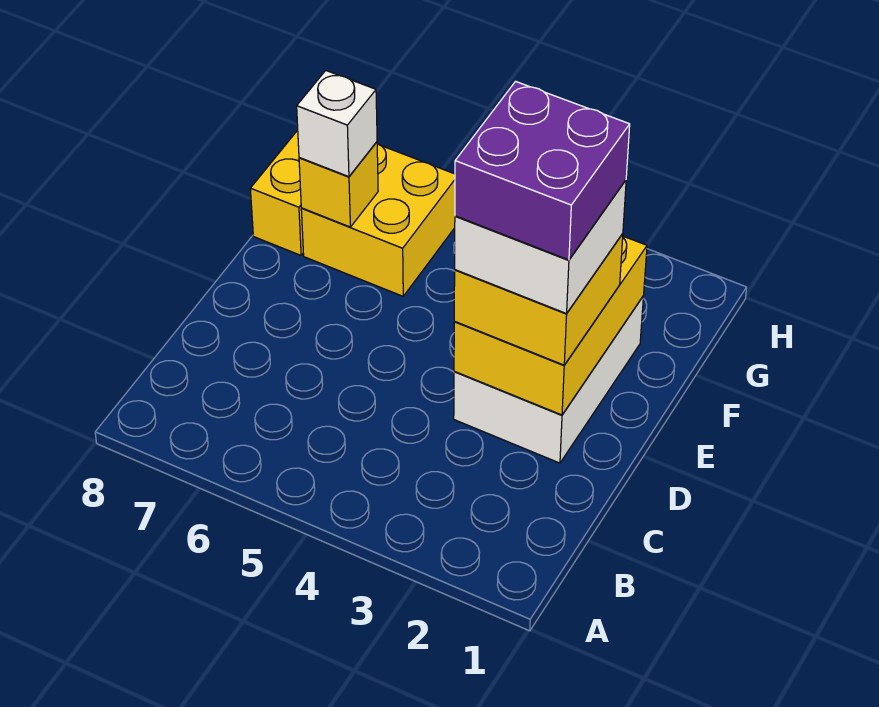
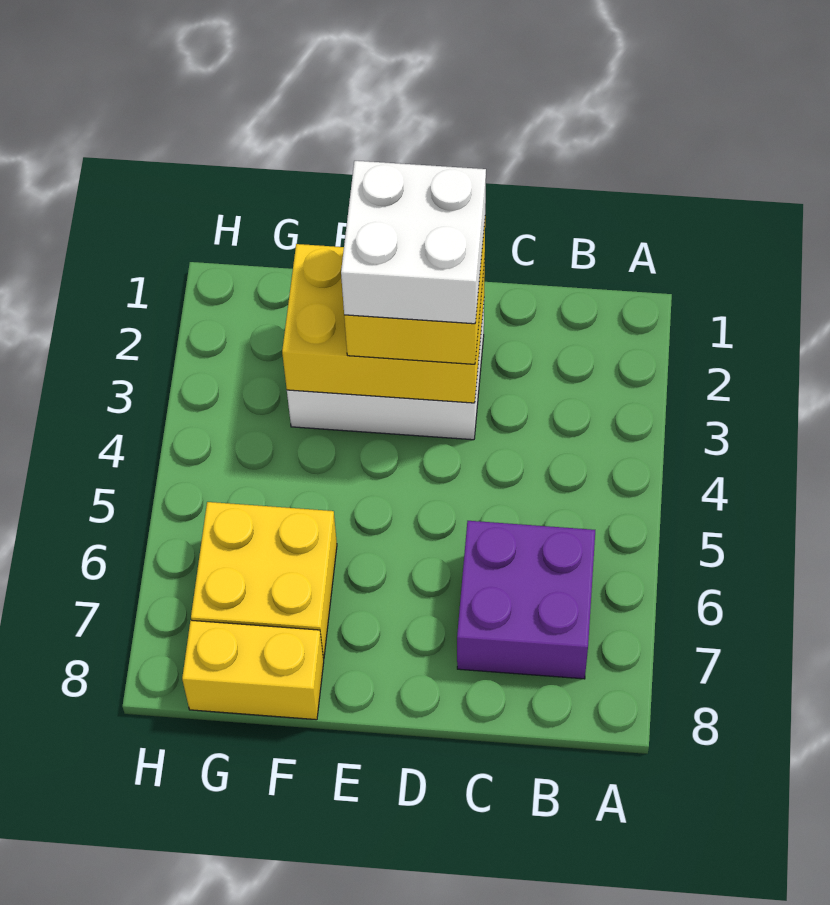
purple 2x2 brick [455,81,630,260] -> purple 2x2 brick moved to [457,521,595,679]
yellow 1x1 brick [299,142,378,227] -> none
white 1x1 brick [297,71,377,177] -> none

